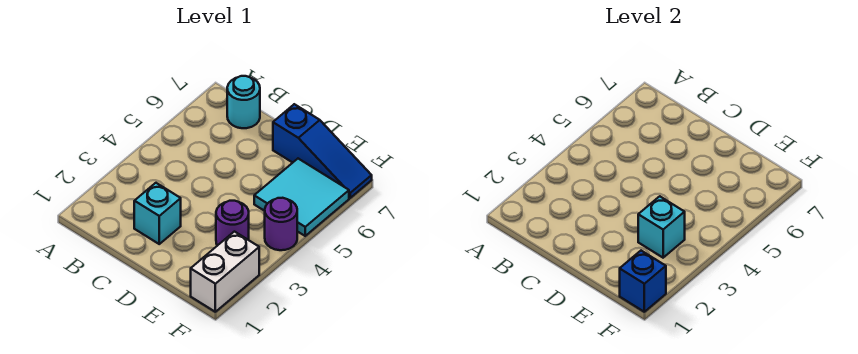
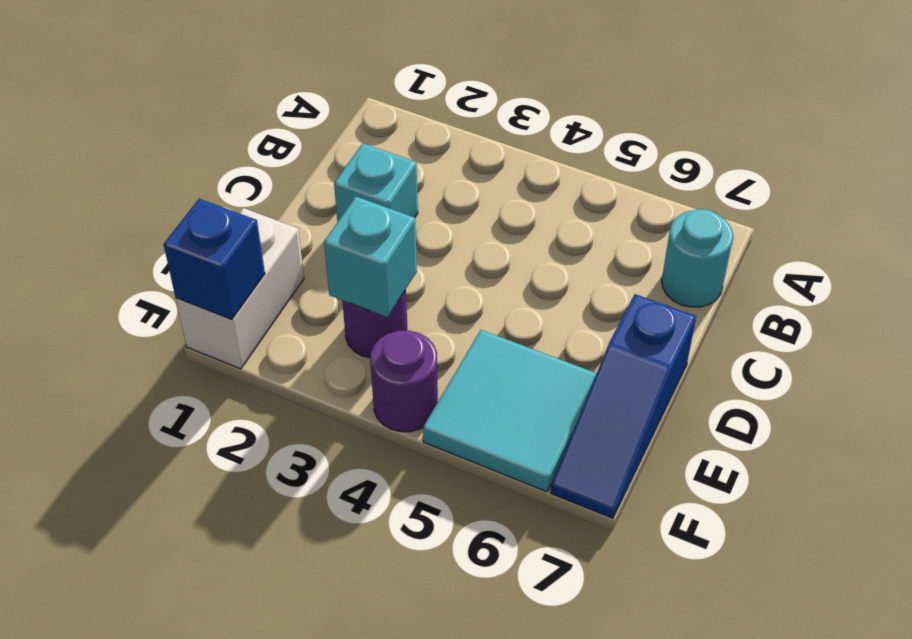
white 1x2 brick [191,232,259,312] -> white 1x2 brick turned to [176,208,304,369]

